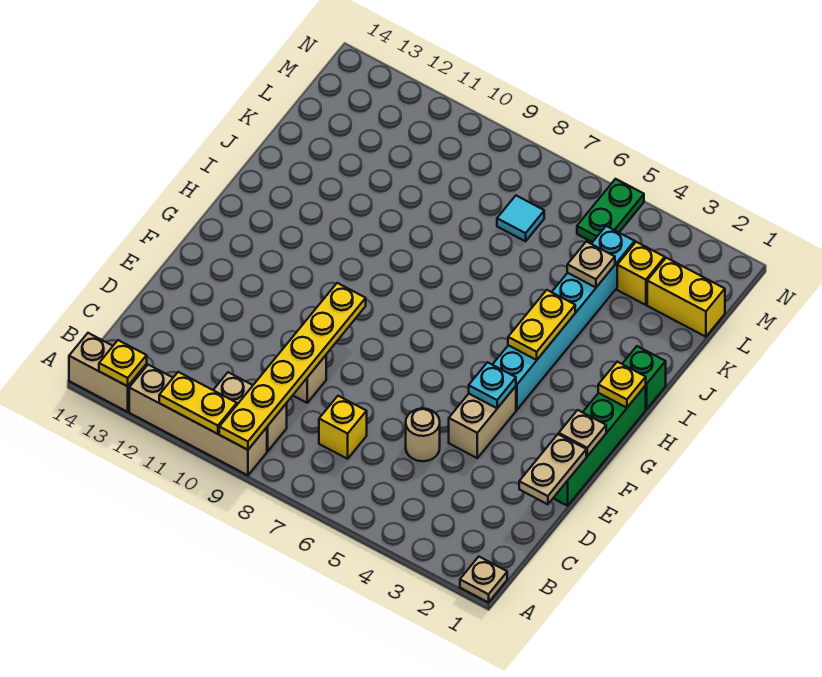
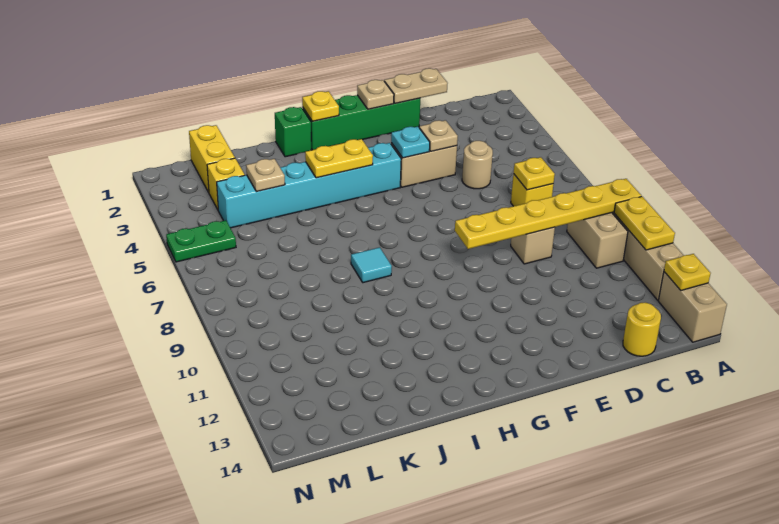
tan 1x1 plate [460,557,507,603] -> tan 1x1 plate moved to [419,120,458,151]
none -> yellow 1x1 plate [514,157,555,190]
none -> yellow 1x1 round brick [623,302,661,356]
cyan 1x1 tile [497,196,544,241] -> cyan 1x1 tile moved to [351,247,392,283]

